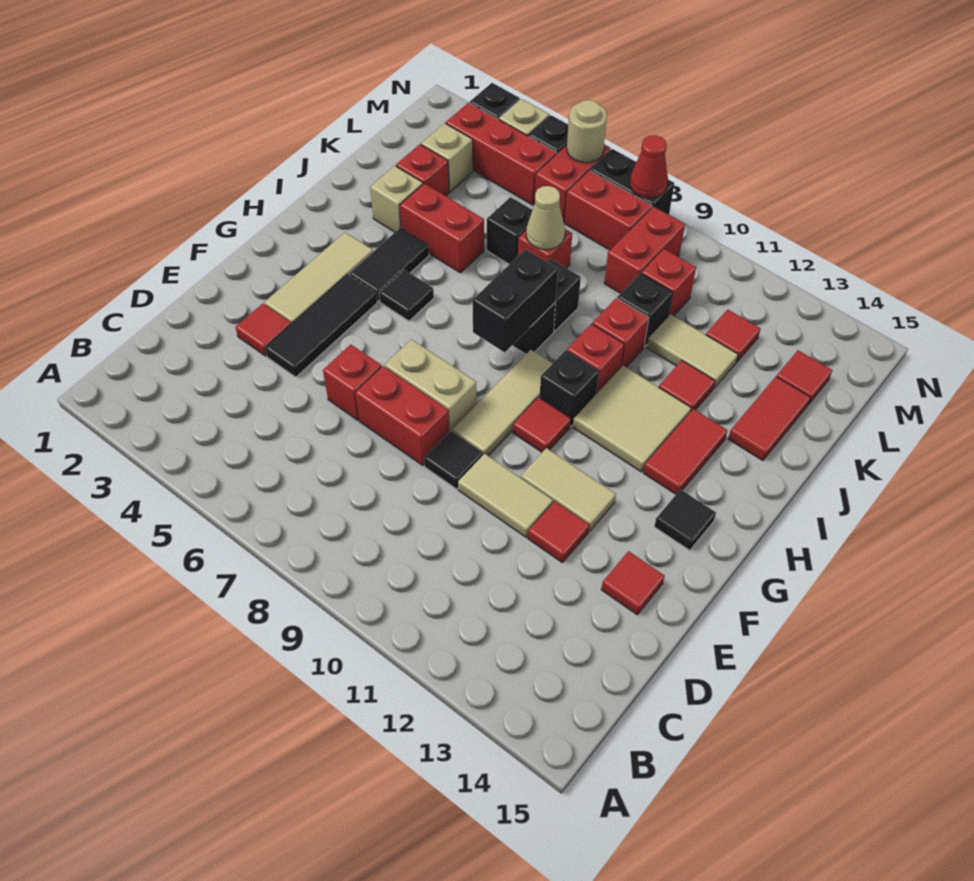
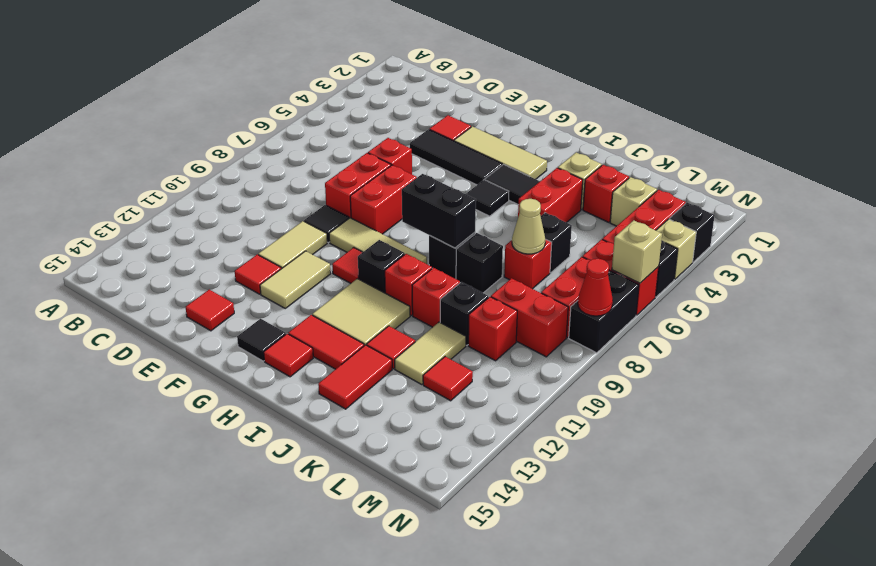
tan 1x2 brick [384,339,477,432] -> red 1x2 brick [350,165,417,234]
red 1x2 tile [728,377,810,461] -> red 1x2 tile turned to [318,345,392,409]
red 1x1 tile [776,350,832,405] -> red 1x1 tile moved to [264,334,313,377]
tan 1x1 round brick [567,100,607,163] -> tan 1x1 brick [612,220,662,283]

